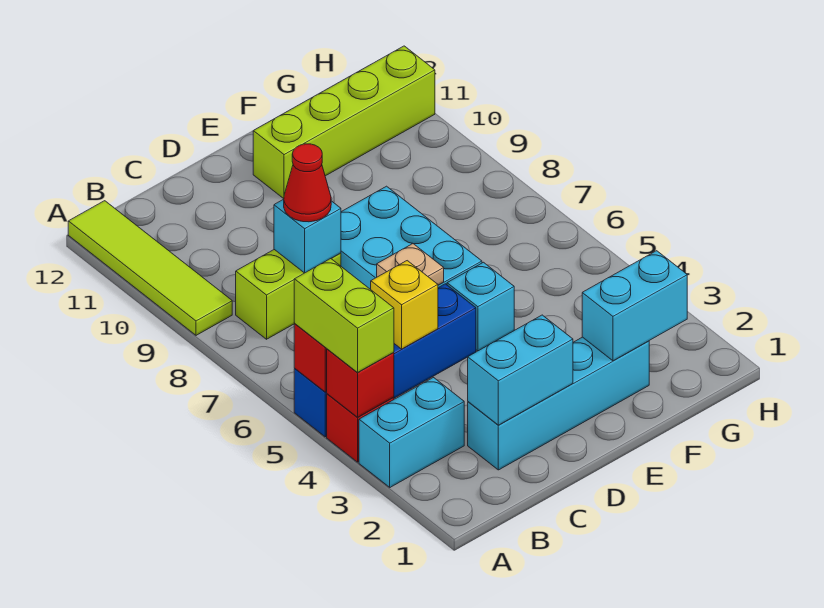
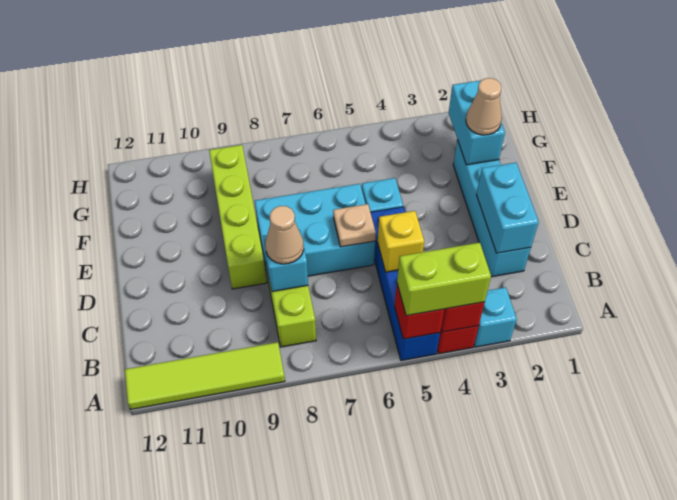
cyan 1x2 brick [359,378,464,487] -> cyan 1x1 brick [474,287,517,347]
red 1x1 cone [284,144,331,222] -> tan 1x1 cone [265,206,304,264]
lime 1x4 brick [253,46,435,199] -> lime 1x4 brick moved to [209,145,267,289]
none -> tan 1x1 cone [466,78,502,135]

